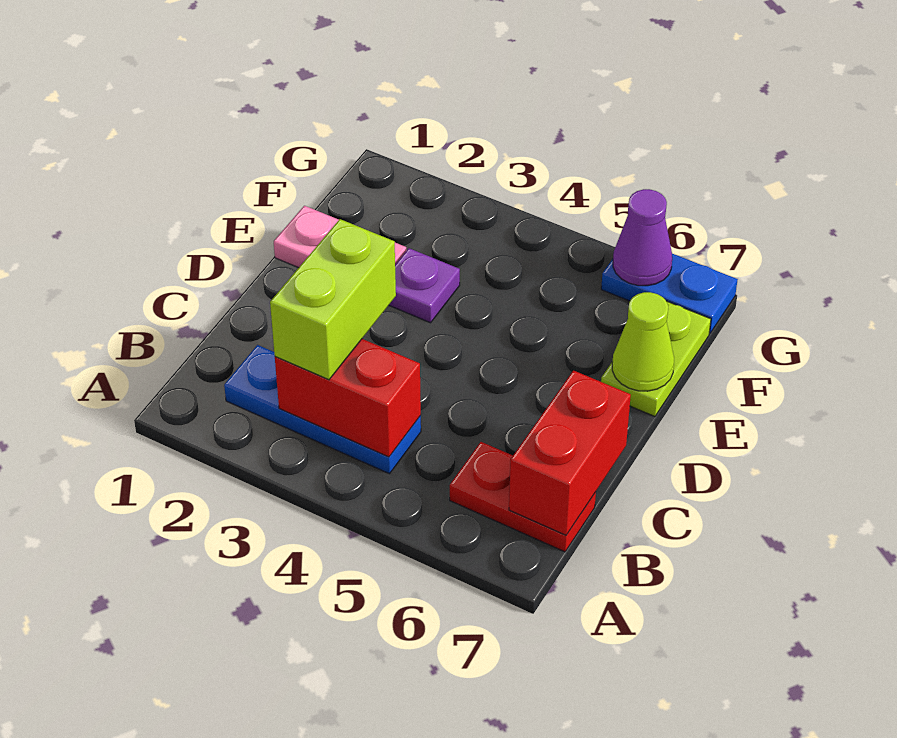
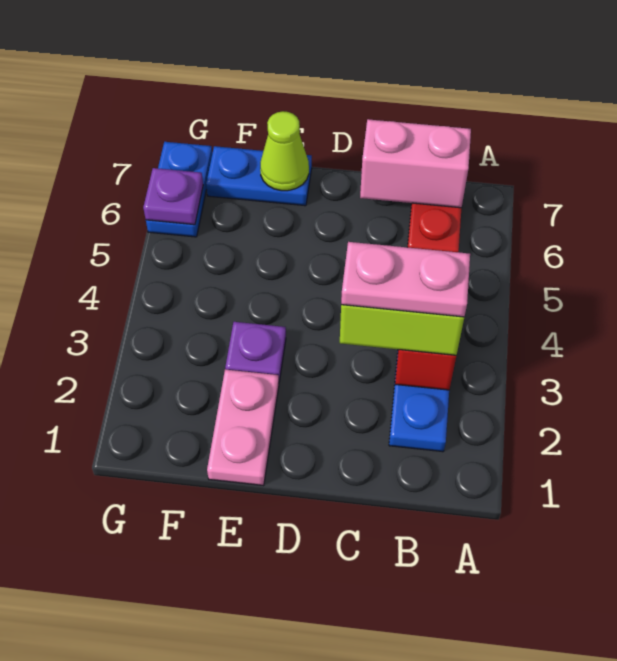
none -> pink 1x2 plate [341,242,470,317]
red 1x2 brick [509,371,631,535] -> pink 1x2 brick [360,119,471,208]
lime 1x2 plate [601,302,711,416] -> blue 1x2 plate [206,146,312,206]
purple 1x1 cone [613,189,672,286] -> purple 1x1 plate [143,168,203,225]

